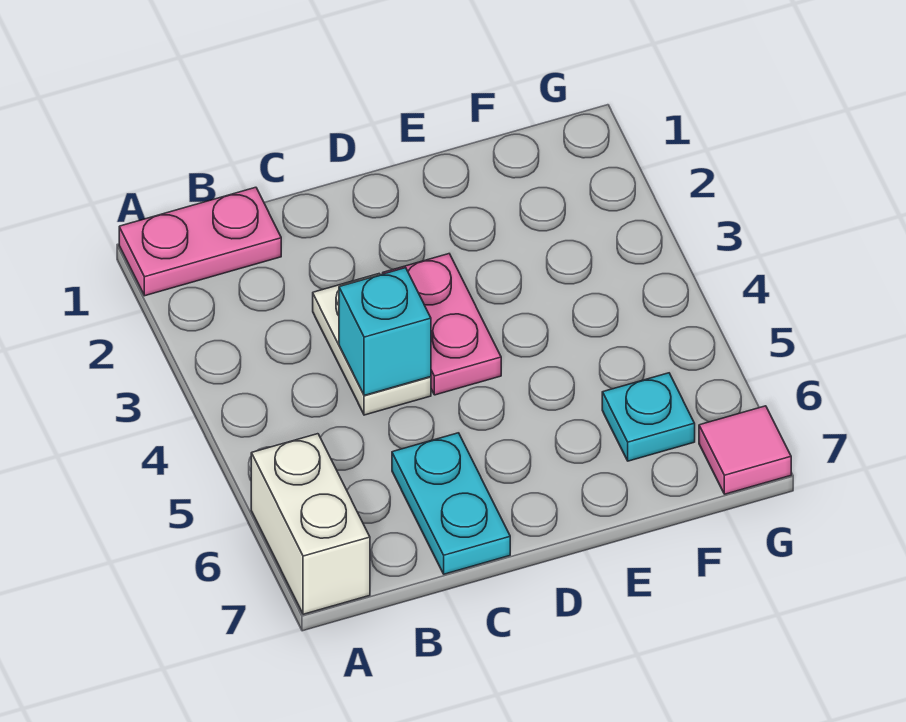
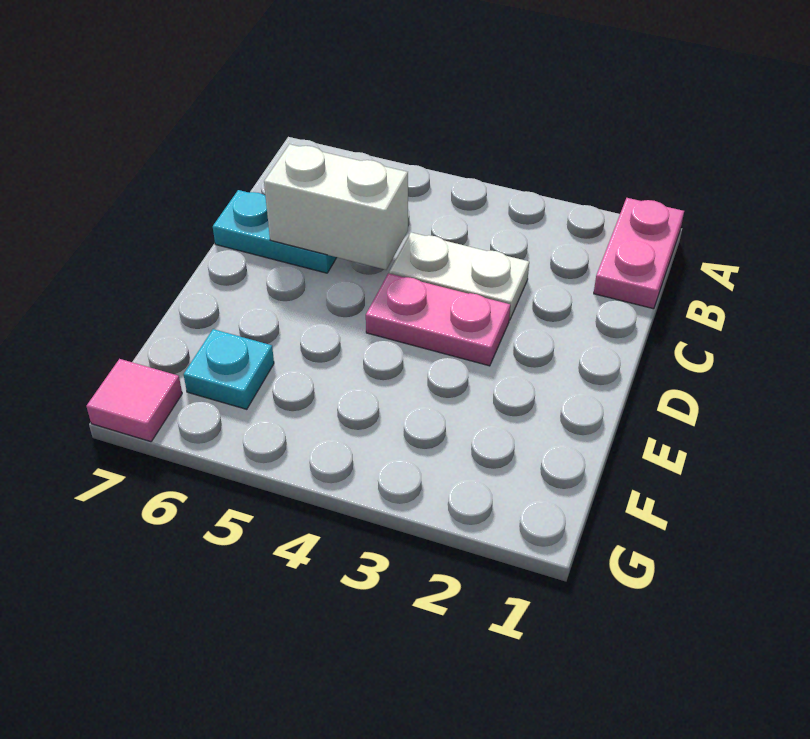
white 1x2 brick [251,434,370,614] -> white 1x2 brick moved to [264,144,408,270]
cyan 1x1 brick [339,268,431,395] -> none

